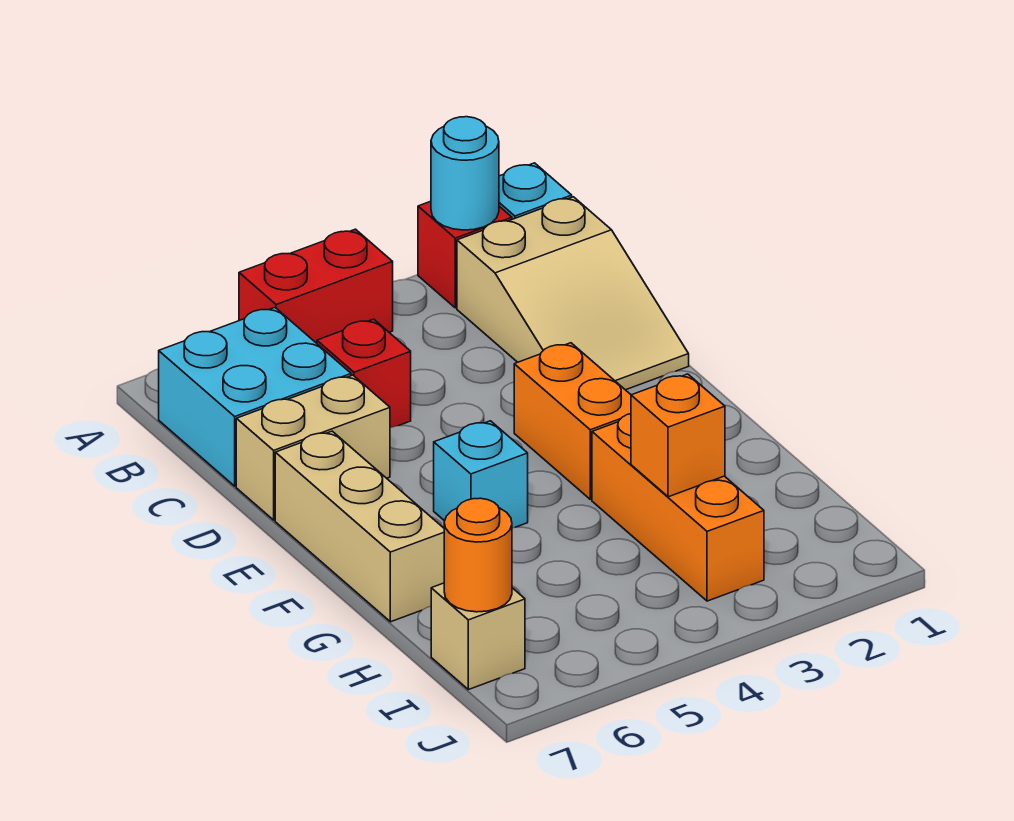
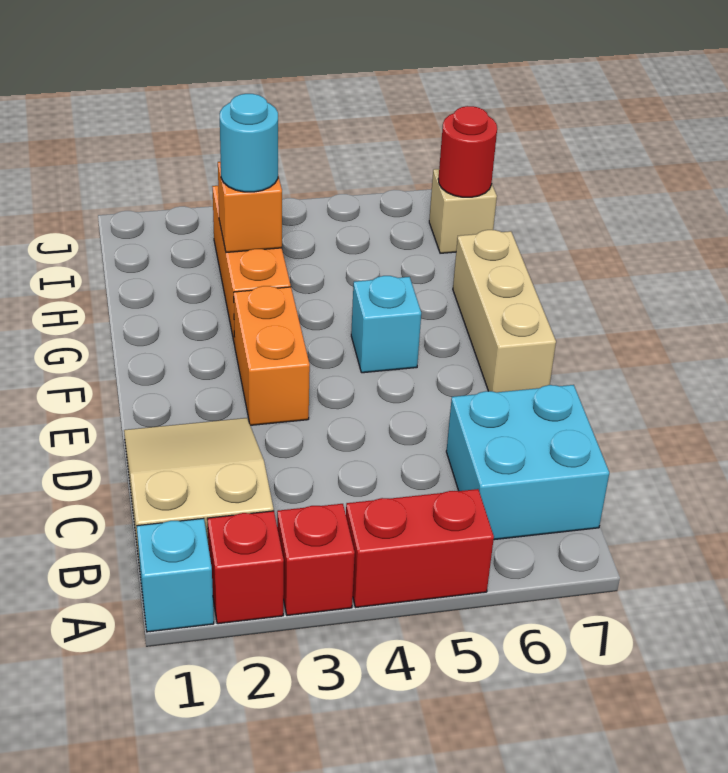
cyan 1x1 round brick [431,117,499,230] -> cyan 1x1 round brick moved to [220,94,278,192]
red 1x1 brick [317,319,411,428] -> red 1x1 brick moved to [277,504,355,616]
tan 1x2 brick [236,375,390,520] -> none
orange 1x1 round brick [444,498,512,612] -> red 1x1 round brick [438,106,497,197]

